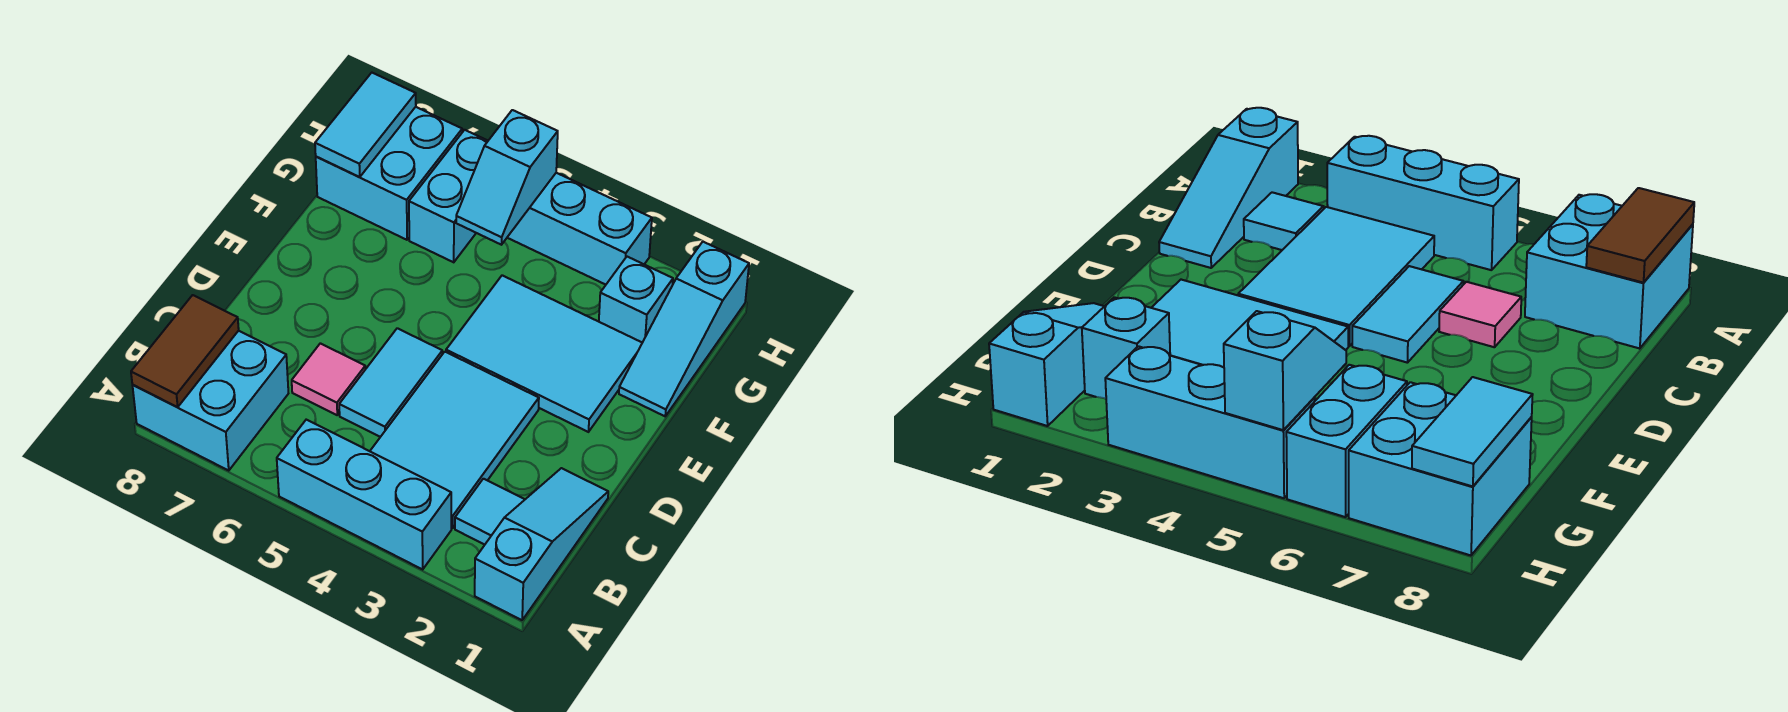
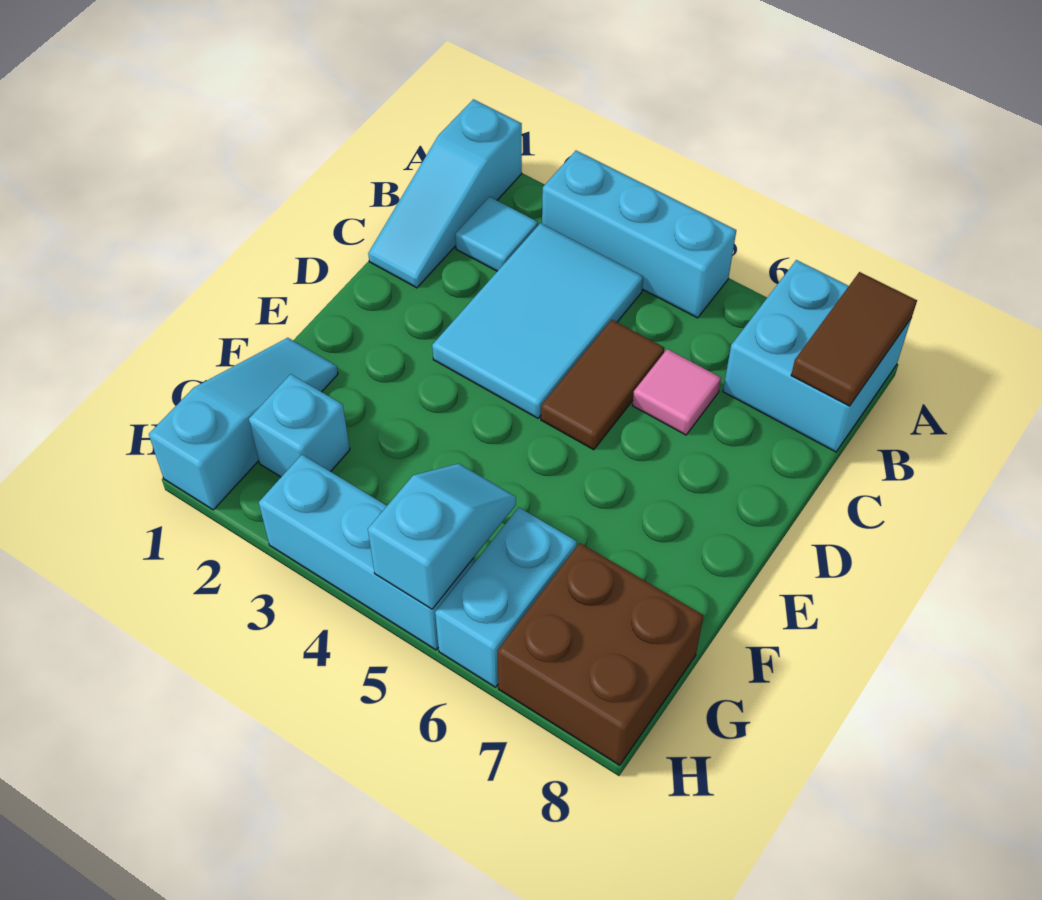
cyan 1x2 tile [339,328,442,437] -> brown 1x2 tile [541,320,664,450]
cyan 2x3 tile [446,275,642,432] -> none
cyan 2x2 brick [316,107,462,240] -> brown 2x2 brick [498,543,704,765]
cyan 1x2 tile [315,73,416,177] -> none

